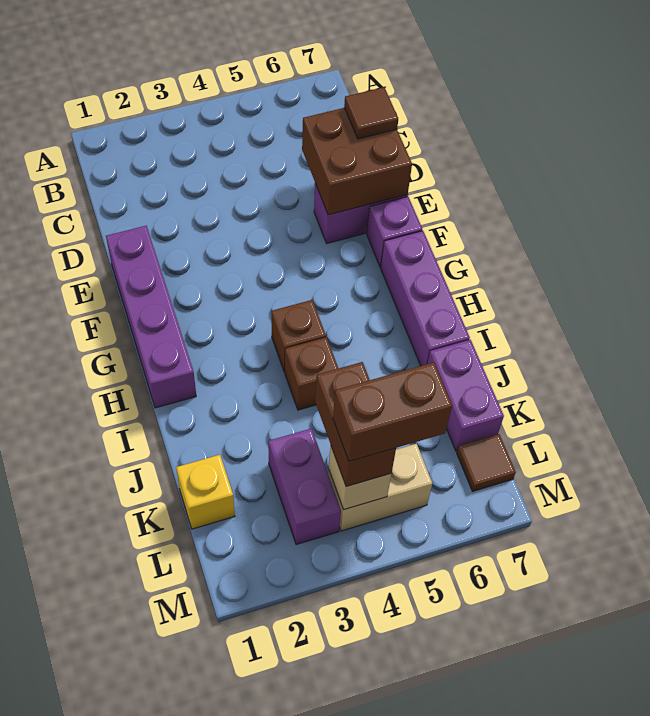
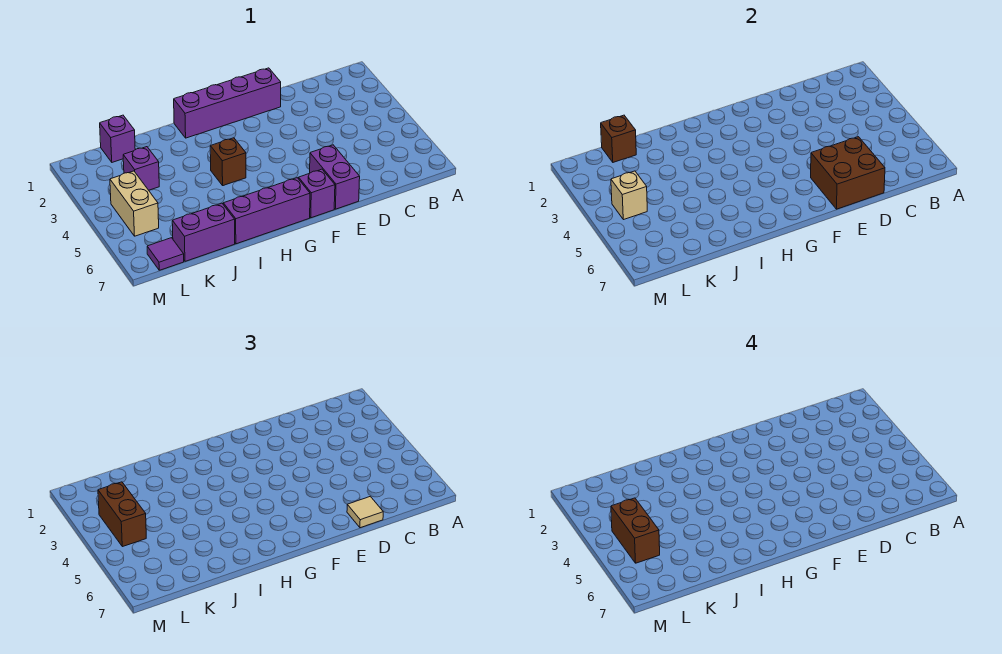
brown 1x1 tile [344,87,398,139] -> tan 1x1 tile [347,496,383,528]
brown 1x1 brick [285,337,338,410] -> brown 1x1 brick moved to [601,115,636,162]
yellow 1x1 brick [176,455,235,529] -> purple 1x1 brick [100,115,135,162]
purple 1x2 brick [268,429,341,545] -> purple 1x1 brick [123,147,159,190]
brown 1x2 brick [315,362,396,487] -> brown 1x2 brick turned to [98,482,146,547]
brown 1x1 tile [457,434,516,491] -> purple 1x1 tile [147,238,184,270]

